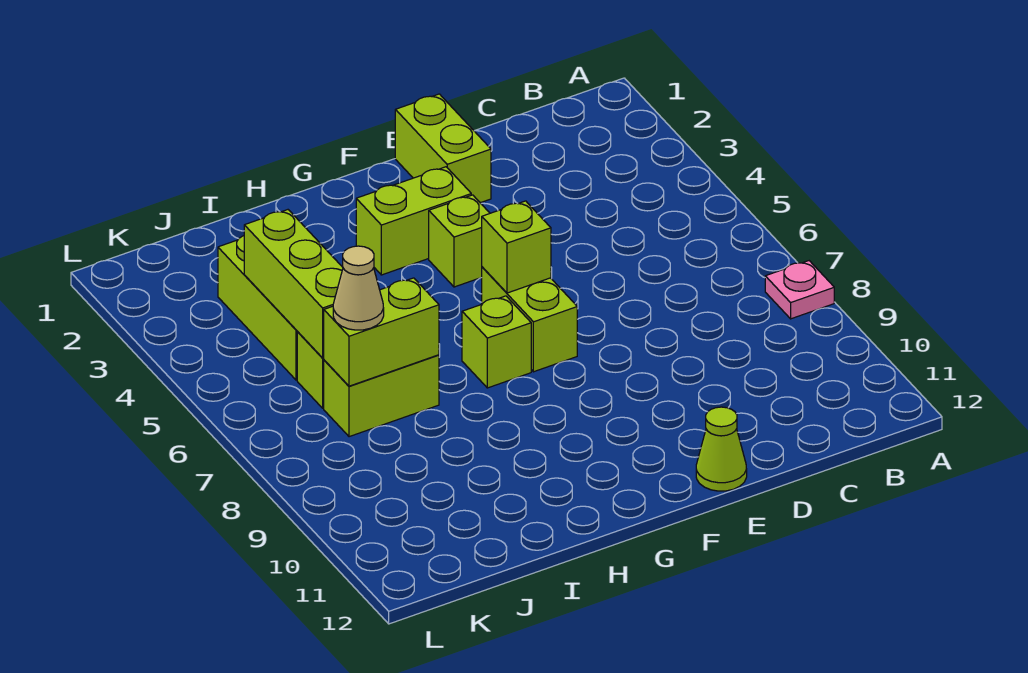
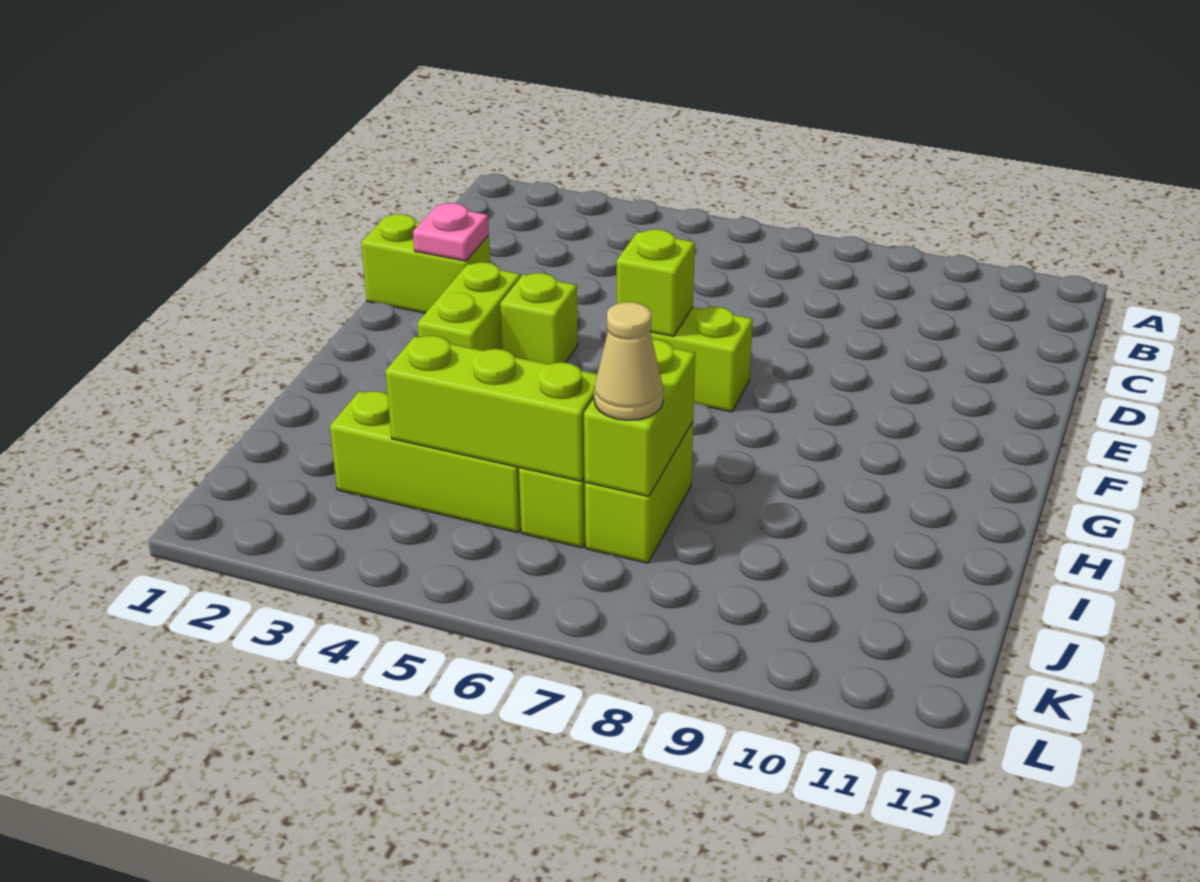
pink 1x1 plate [765,261,834,319] -> pink 1x1 plate moved to [413,203,489,261]
lime 1x1 cone [696,407,747,491] -> none
lime 1x1 brick [462,296,531,388] -> none

